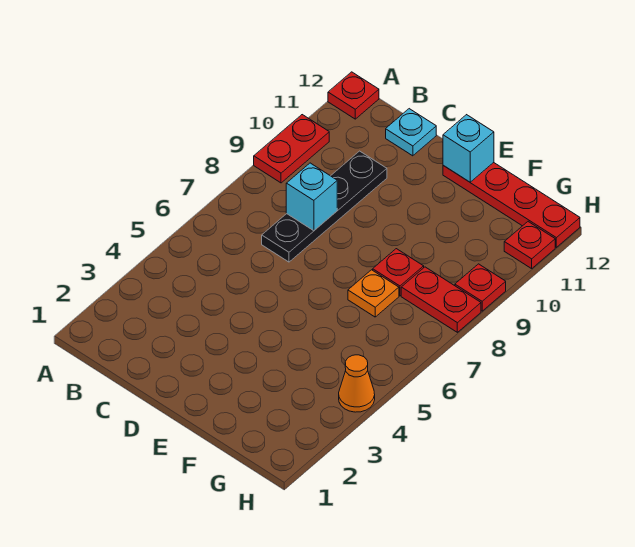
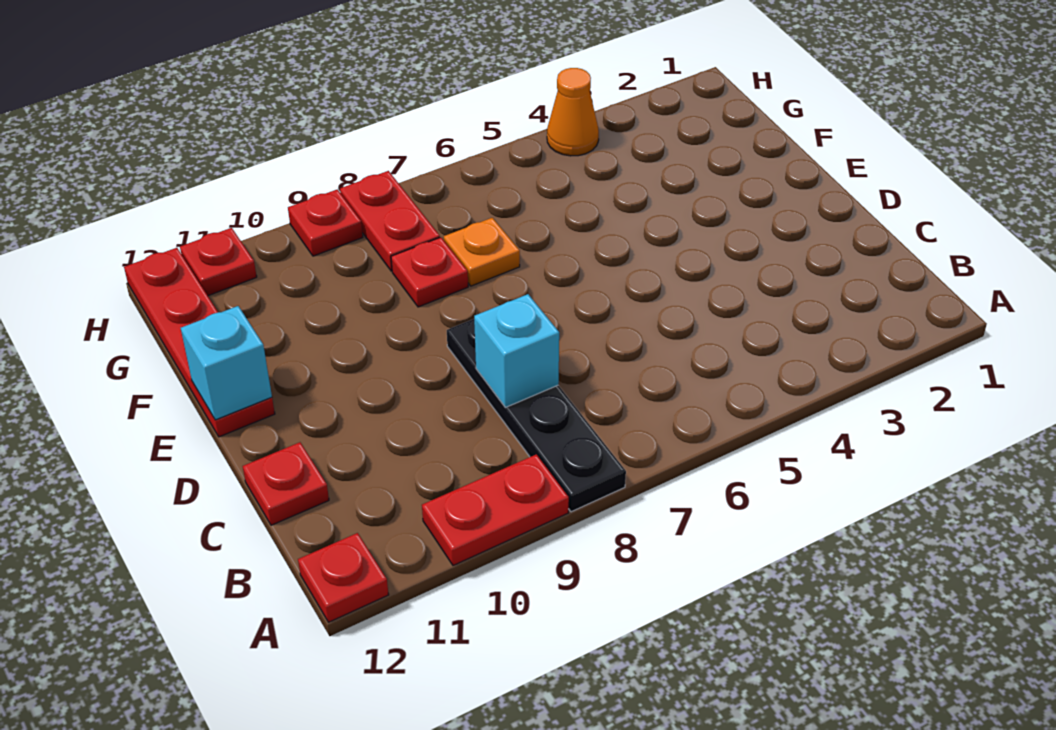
black 1x4 plate [262,151,387,262] -> black 1x4 plate turned to [447,319,626,512]
cyan 1x1 plate [386,109,436,156] -> red 1x1 plate [243,442,329,525]

